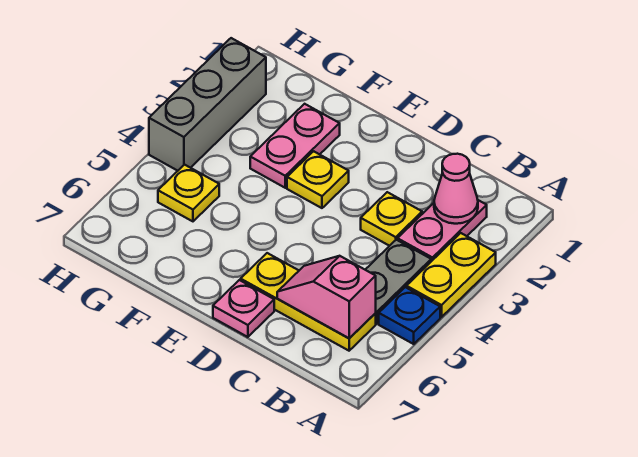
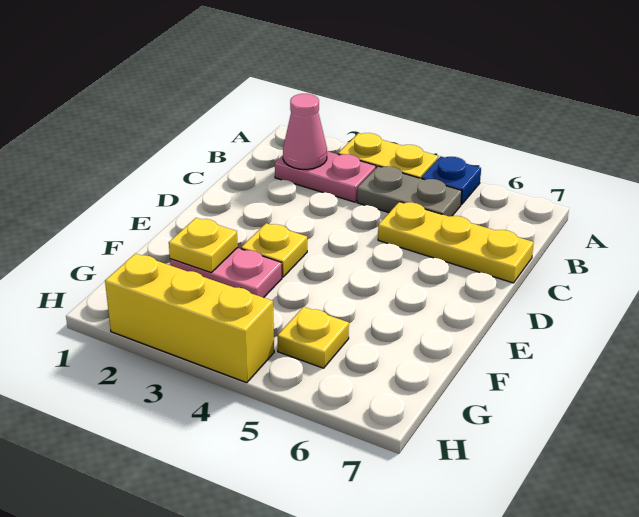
yellow 1x3 plate [241,253,376,351] -> yellow 1x3 plate turned to [378,202,534,283]
pink 1x2 slope [277,256,376,338] -> none
yellow 1x1 plate [361,192,422,246] -> yellow 1x1 plate moved to [169,218,238,272]
pink 1x1 plate [213,280,274,337] -> none
grey 1x3 brick [149,38,266,171] -> yellow 1x3 brick [105,253,274,383]

